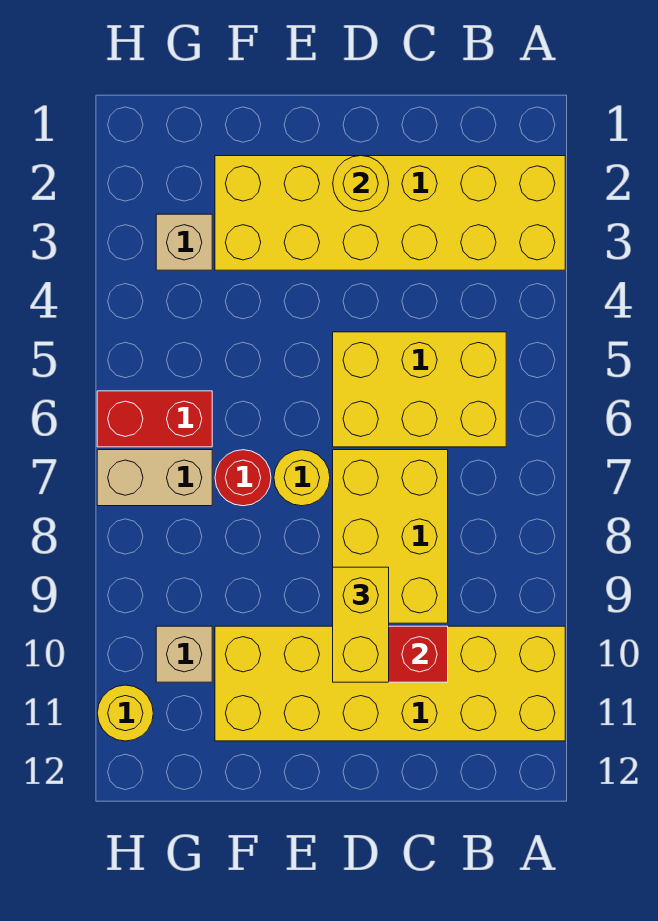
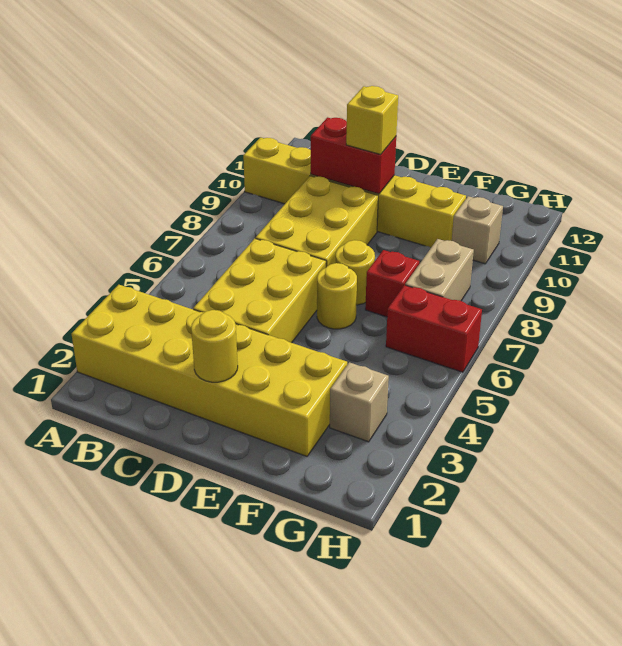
yellow 2x6 brick [215,626,565,741] -> yellow 1x6 brick [243,138,466,247]
yellow 2x3 brick [333,332,506,447] -> yellow 2x3 brick turned to [193,239,326,343]
yellow 1x2 brick [333,567,389,682] -> yellow 1x1 brick [346,86,398,154]
red 1x1 round brick [215,450,271,506] -> red 1x1 brick [365,250,419,317]
tan 1x2 brick [97,450,212,506] -> tan 1x2 brick turned to [405,239,474,301]
yellow 1x1 round brick [97,685,153,741] -> yellow 1x1 round brick moved to [317,263,357,329]

